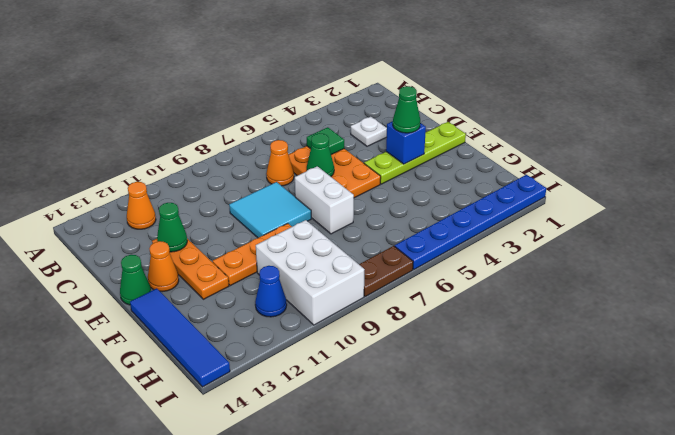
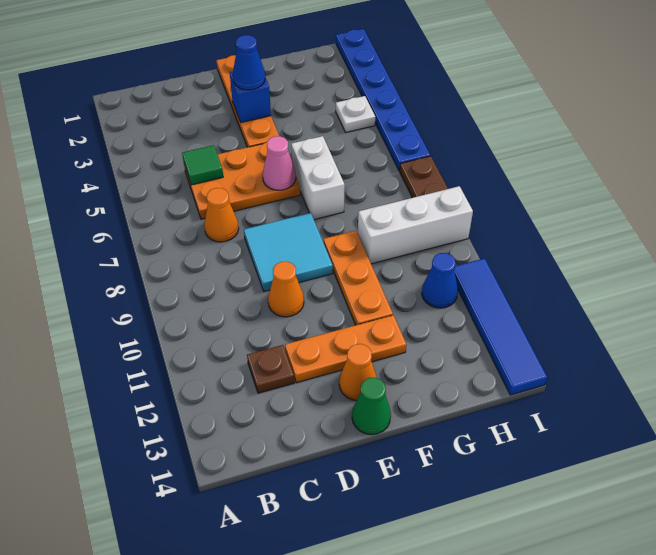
orange 1x1 cone [127,182,156,229] -> orange 1x1 cone moved to [268,262,304,317]
white 1x1 plate [351,117,387,146] -> white 1x1 plate moved to [336,96,375,132]
none -> brown 1x1 plate [247,345,294,393]
green 1x1 cone [307,133,334,177] -> none
green 1x1 cone [157,203,187,252] -> none
lime 1x4 plate [364,122,466,184] -> orange 1x4 plate [216,55,279,147]
green 1x1 cone [393,86,420,133] -> blue 1x1 cone [233,35,265,90]
none -> pink 1x1 cone [263,136,296,190]
white 1x2 brick [295,166,354,234] -> white 1x2 brick turned to [291,136,345,220]
blue 1x4 tile [130,288,230,387] -> blue 1x4 tile turned to [454,258,547,395]
white 2x3 brick [256,220,364,325] -> white 1x3 brick [358,186,473,264]

